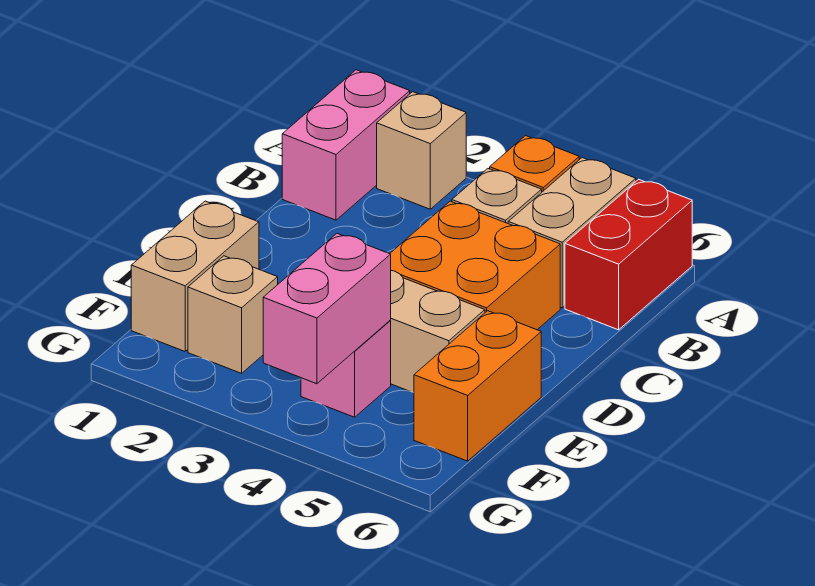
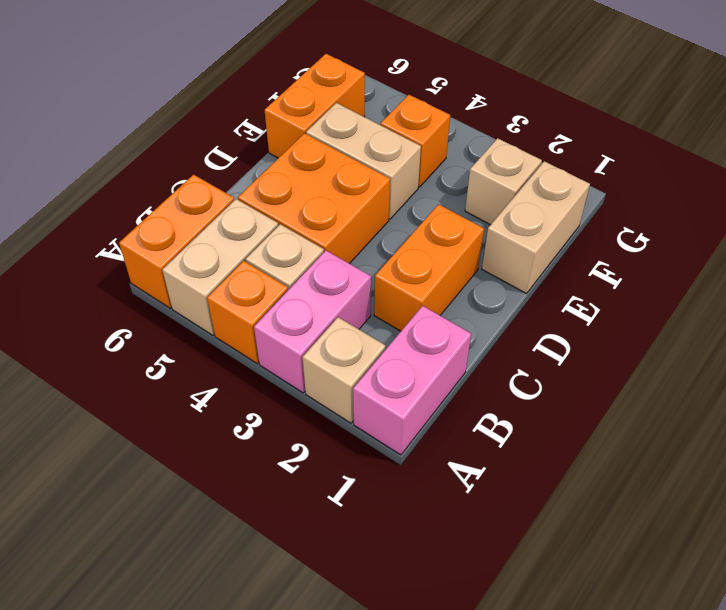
red 1x2 brick [565,179,692,330] -> orange 1x2 brick [119,175,234,308]
none -> orange 1x2 brick [374,204,484,331]
pink 1x1 brick [301,321,391,417] -> orange 1x1 brick [380,95,450,187]
pink 1x2 brick [263,234,391,384] -> pink 1x2 brick moved to [254,250,371,393]

